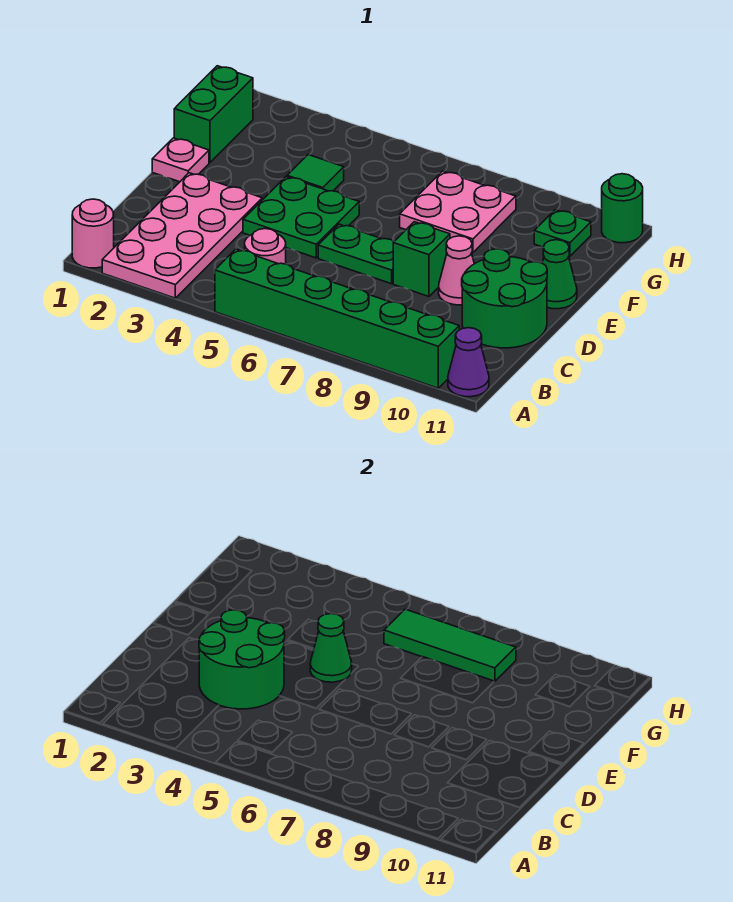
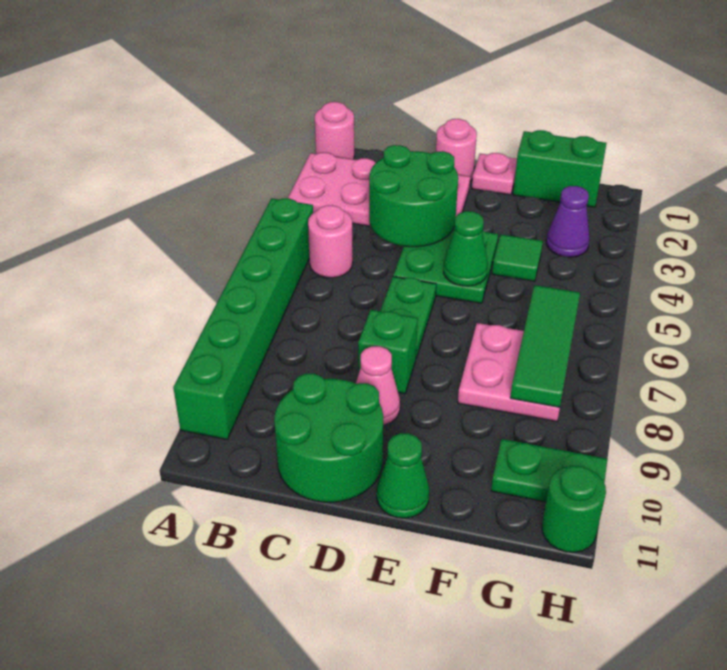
purple 1x1 cone [448,328,489,397] -> purple 1x1 cone moved to [546,186,590,257]
none -> pink 1x1 round brick [436,119,477,181]
green 1x1 plate [534,210,591,256] -> green 1x2 plate [491,439,607,502]

